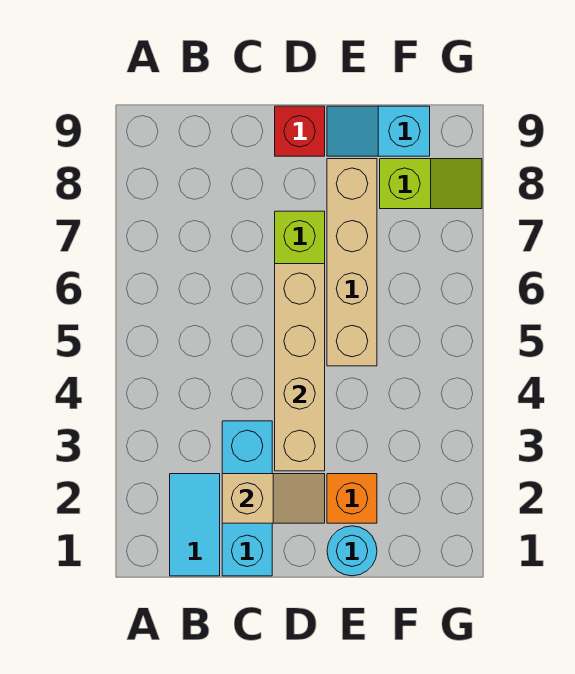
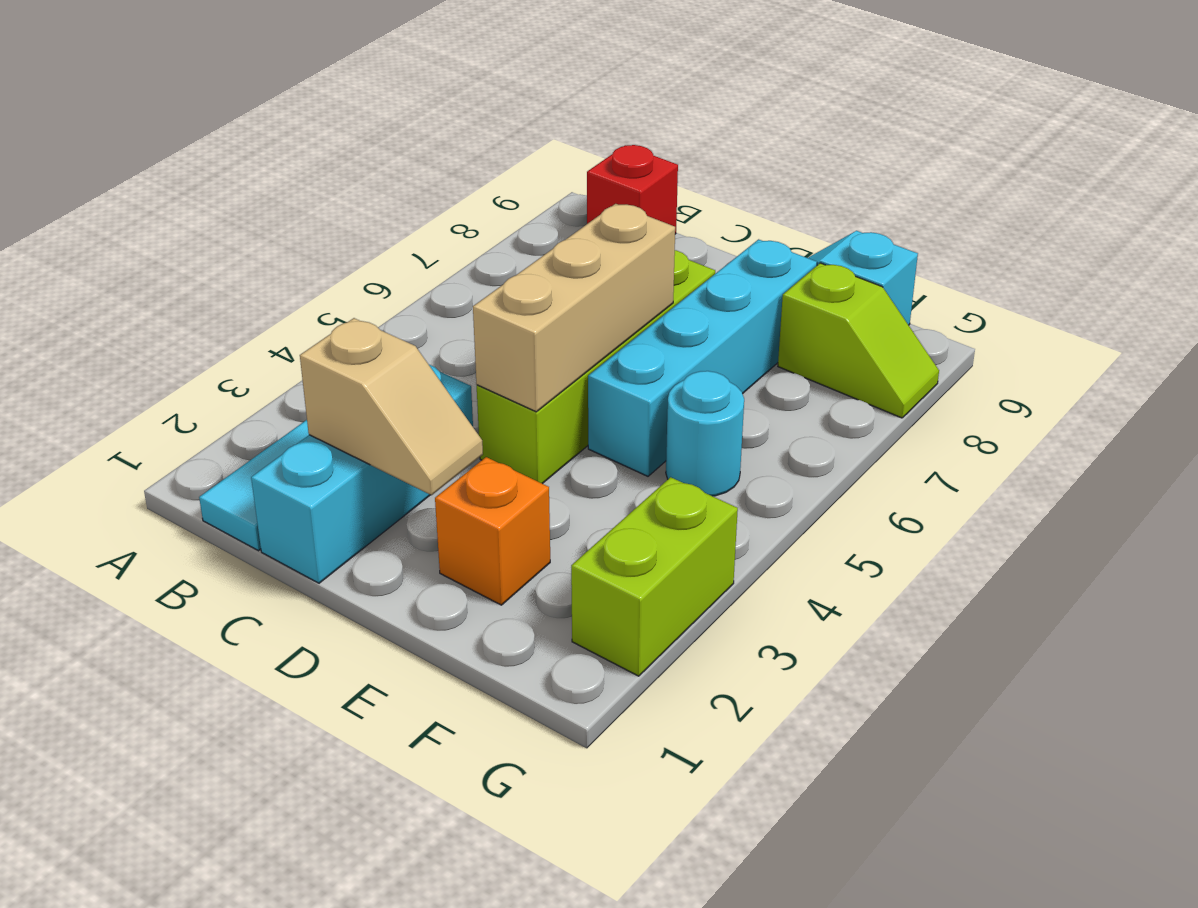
tan 1x4 brick [275,264,325,471] -> tan 1x3 brick [473,204,675,412]
red 1x1 brick [275,106,325,156] -> red 1x1 brick moved to [587,145,678,234]
cyan 1x1 round brick [327,526,377,576] -> cyan 1x1 round brick moved to [666,371,744,496]
tan 1x4 brick [327,159,377,366] -> cyan 1x4 brick [588,239,817,476]
none -> lime 1x2 brick [571,477,738,676]

